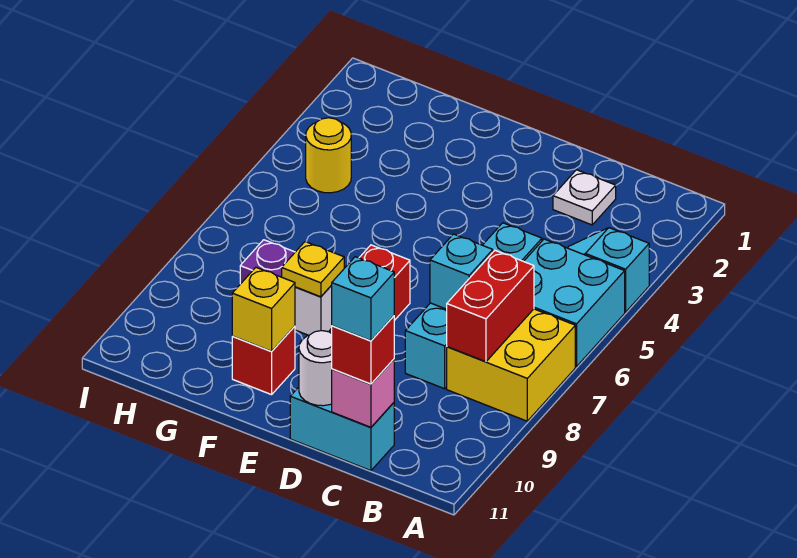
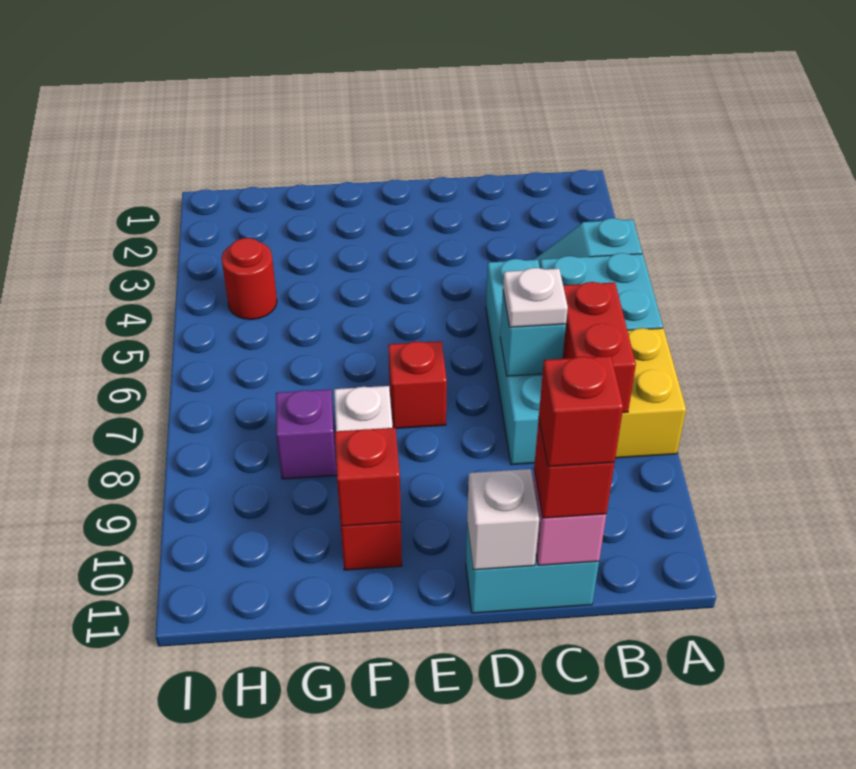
white 1x1 plate [553,170,616,225] -> white 1x1 plate moved to [503,268,568,327]
cyan 1x1 brick [332,257,394,341] -> red 1x1 brick [539,356,623,467]
white 1x1 round brick [299,331,332,406] -> white 1x1 brick [467,469,539,570]
yellow 1x1 plate [282,242,344,297] -> none
yellow 1x1 brick [232,267,295,351] -> red 1x1 brick [335,428,401,526]
yellow 1x1 round brick [306,118,351,193] -> red 1x1 round brick [221,238,277,319]

